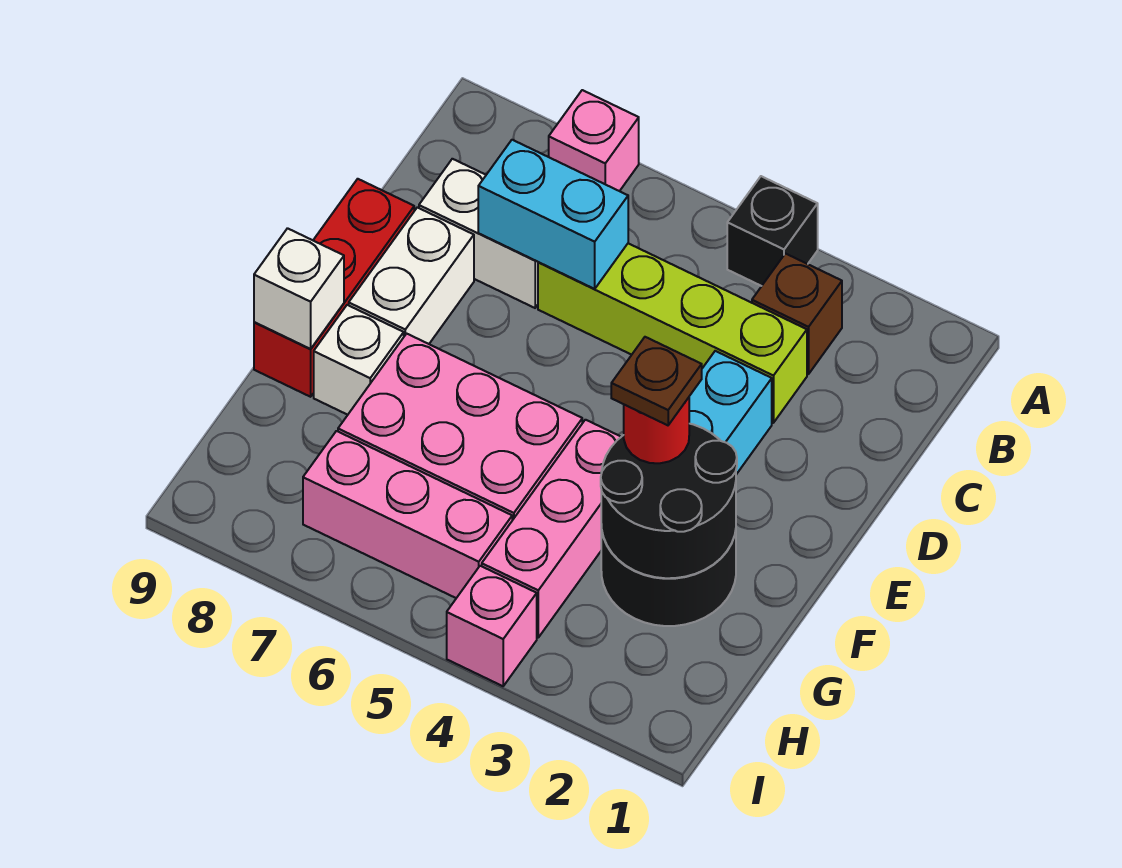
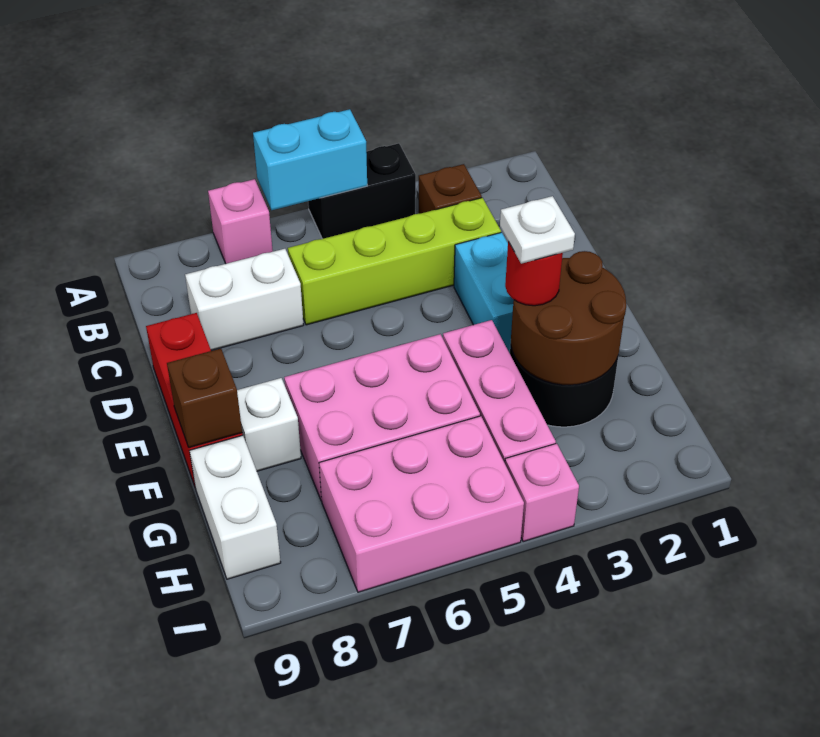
black 1x1 brick [727,176,818,286] -> black 1x2 brick [308,143,416,239]
cyan 1x2 brick [478,140,628,289] -> cyan 1x2 brick moved to [253,109,367,210]
white 1x2 brick [349,207,474,344] -> white 1x2 brick moved to [190,435,281,579]
black 2x2 round brick [601,424,737,578] -> brown 2x2 round brick [511,251,626,385]
brown 1x1 plate [611,337,702,425] -> white 1x1 plate [500,196,575,264]
white 1x1 brick [254,228,344,349] -> brown 1x1 brick [167,348,242,448]
pink 1x3 brick [303,431,512,598] -> pink 2x3 brick [319,416,524,592]

